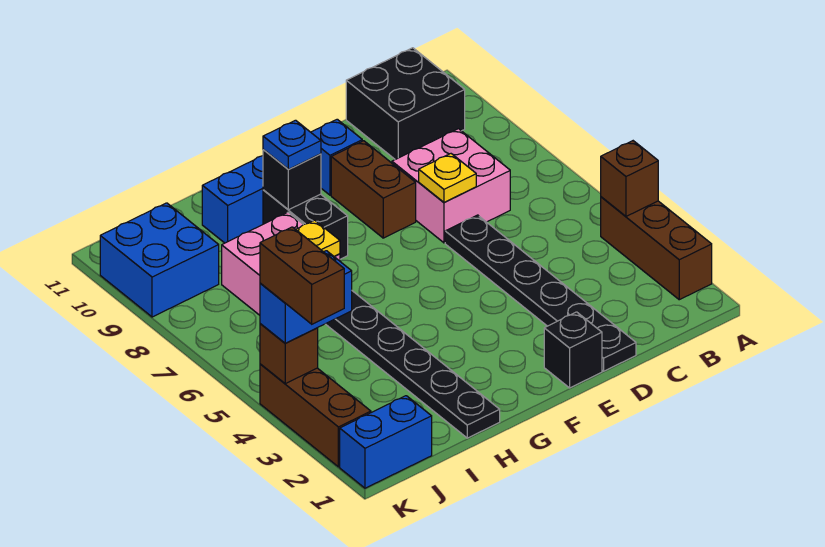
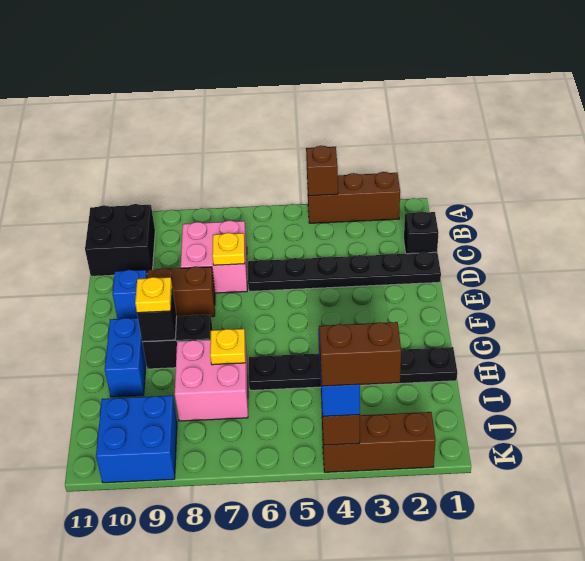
black 1x1 brick [544,312,602,388] -> black 1x1 brick moved to [404,211,439,254]
blue 1x1 plate [263,120,321,170] -> yellow 1x1 plate [135,277,172,313]
blue 1x2 brick [340,396,432,488] -> none

